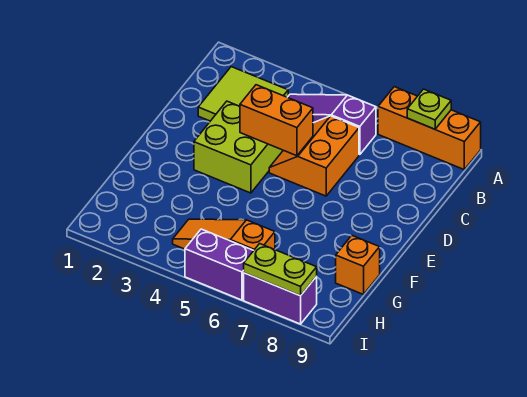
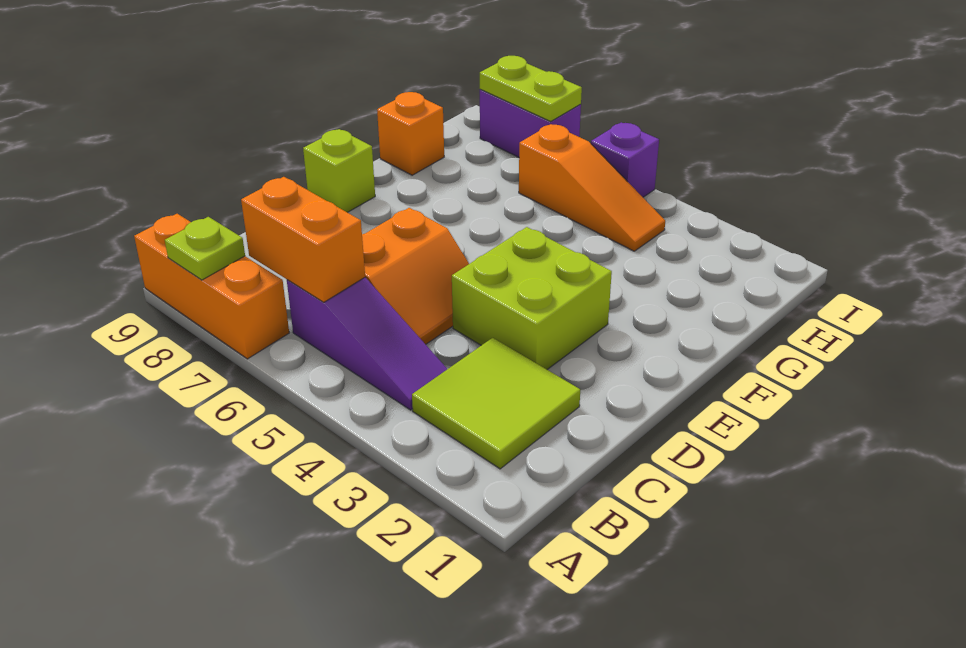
orange 1x2 brick [240,85,313,156] -> orange 1x2 brick moved to [241,177,365,302]
none -> lime 1x1 brick [303,129,375,212]
purple 1x2 brick [185,229,254,300] -> purple 1x1 brick [591,122,659,197]

